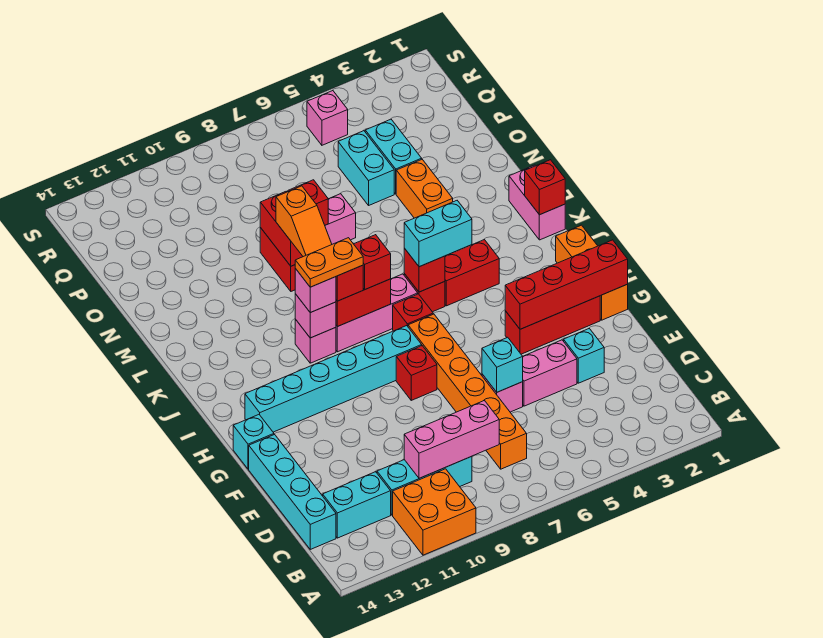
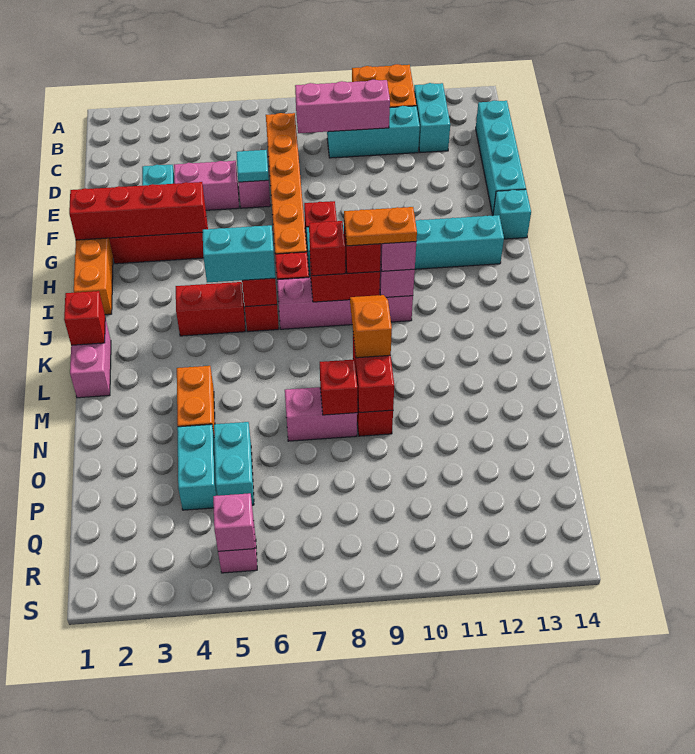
cyan 1x2 brick [323,472,391,538] -> cyan 1x2 brick turned to [414,83,450,153]
cyan 1x1 brick [482,337,523,392] -> cyan 1x1 tile [236,150,269,182]
none -> pink 1x1 brick [213,493,255,551]

